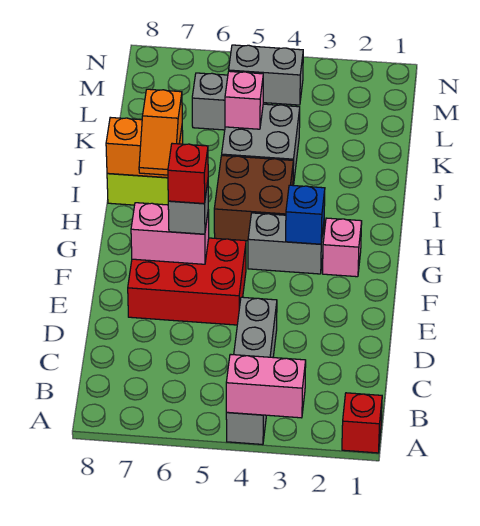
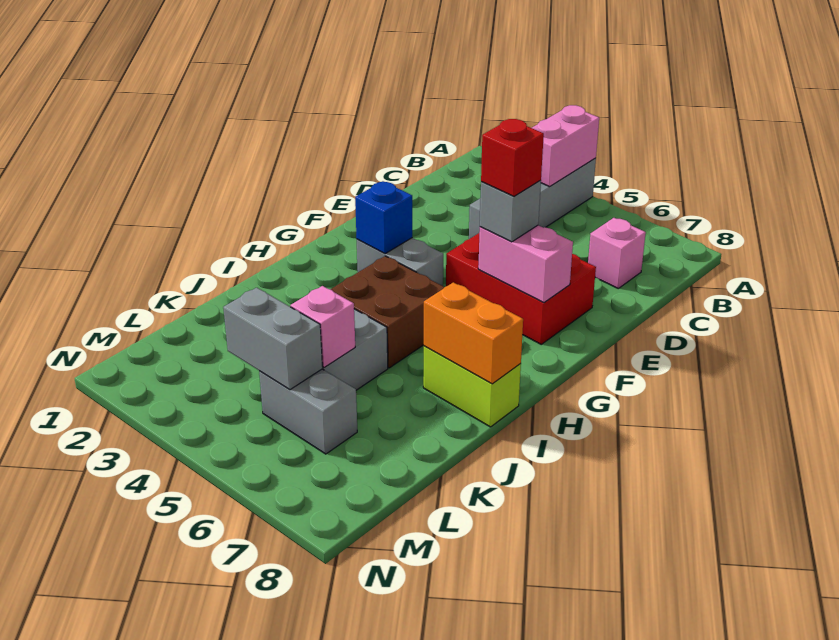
red 1x1 brick [342,393,382,453] -> none
pink 1x2 brick [226,354,306,418] -> pink 1x2 brick turned to [532,105,599,187]
pink 1x1 brick [323,218,362,277] -> pink 1x1 brick moved to [588,218,646,288]
orange 1x2 slope [139,89,182,175] -> none

